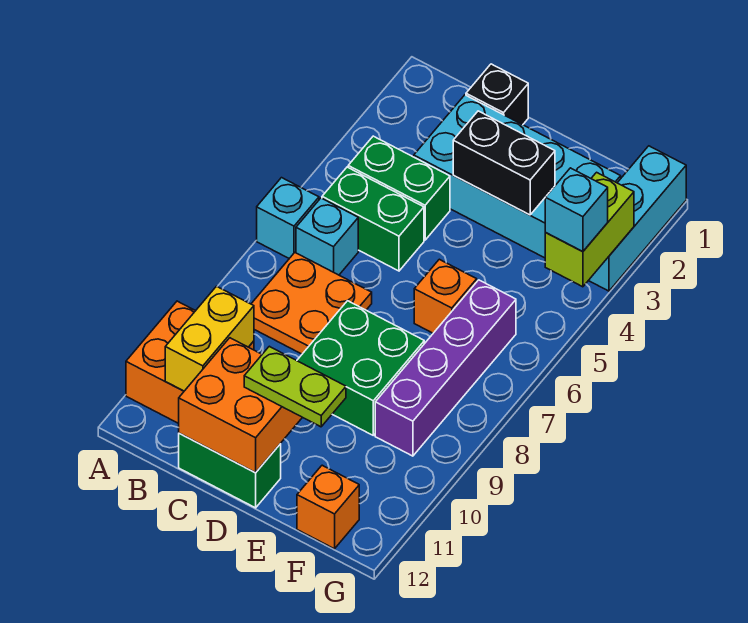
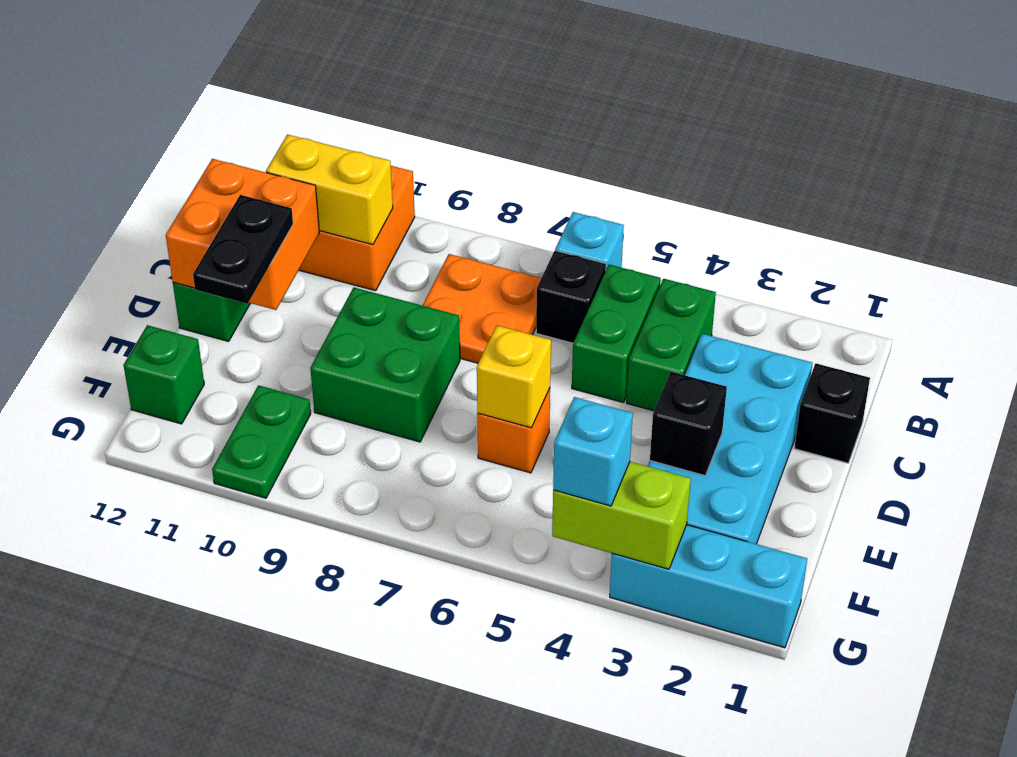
cyan 1x1 brick [296,198,358,275] -> black 1x1 brick [536,251,606,343]
black 1x2 brick [453,111,555,215] -> black 1x1 brick [650,372,727,475]
lime 1x2 plate [244,346,346,427] -> black 1x2 plate [193,195,293,304]
none -> yellow 1x1 brick [477,325,551,428]
purple 1x4 brick [375,280,516,456] -> none
none -> green 1x2 plate [212,385,311,498]
orange 1x1 brick [297,465,359,549] -> green 1x1 brick [123,325,204,424]

